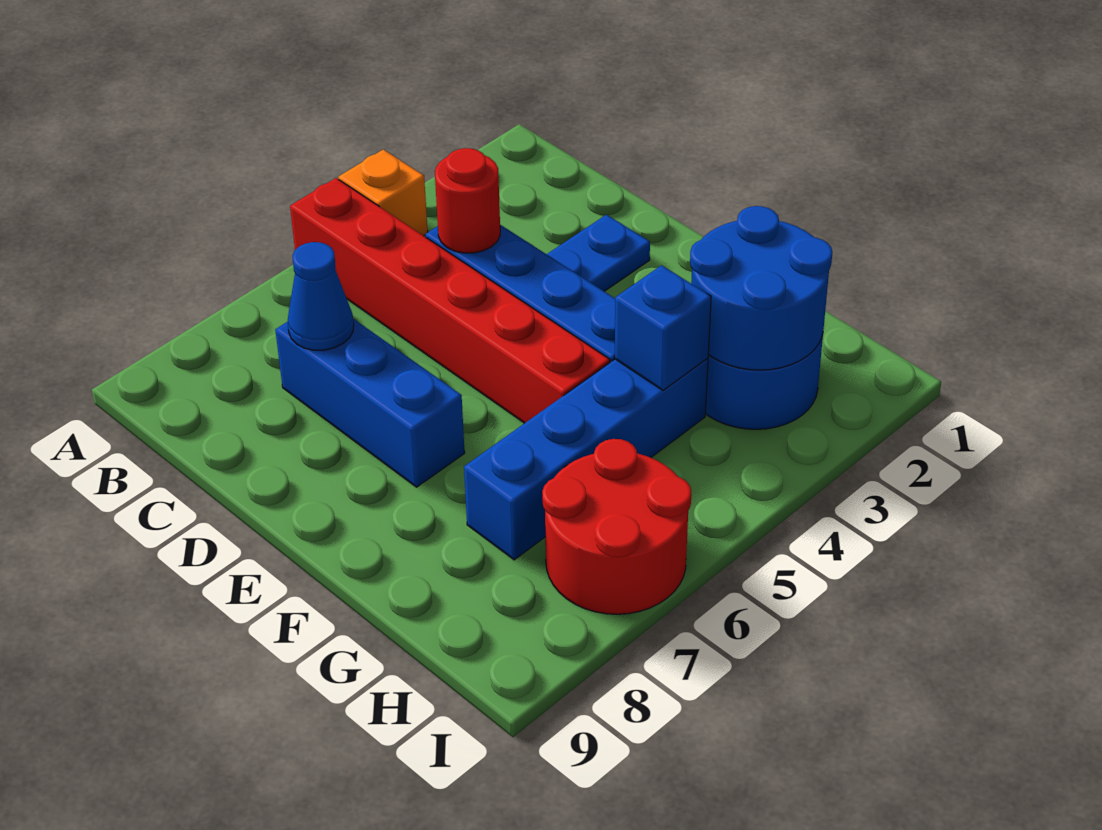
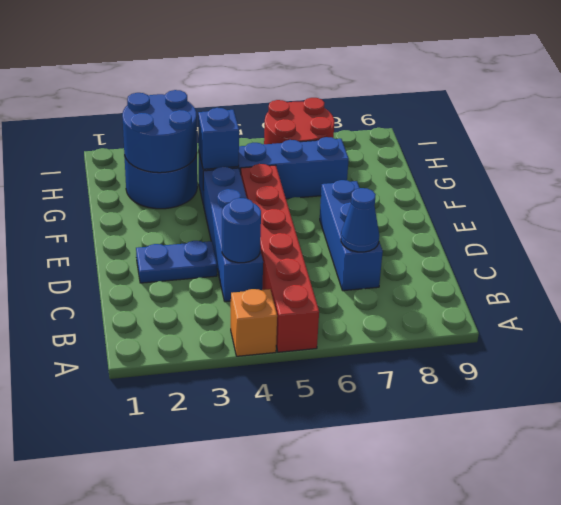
red 1x1 round brick [435,148,500,253] -> blue 1x1 round brick [222,198,261,263]

